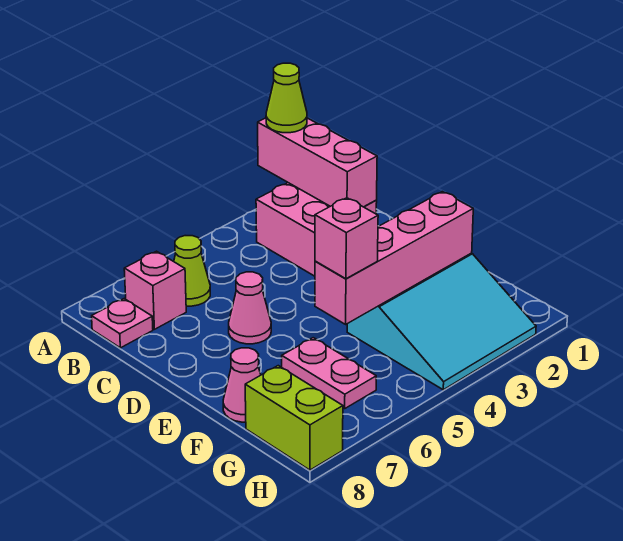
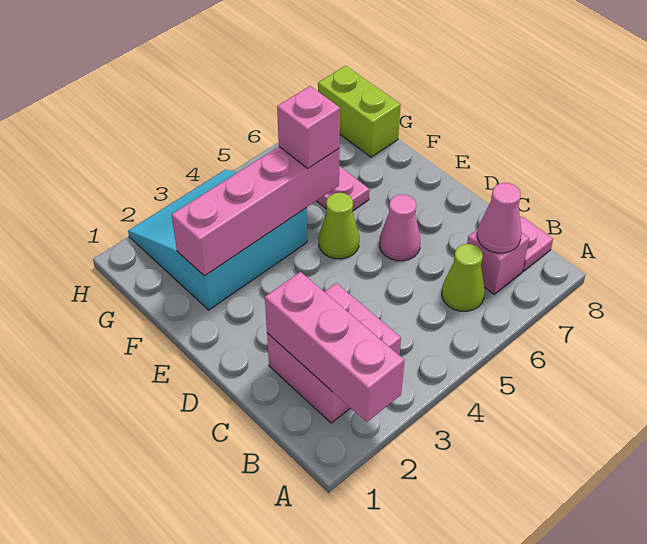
lime 1x1 cone [266,63,307,133] -> lime 1x1 cone moved to [319,193,359,259]
pink 1x1 cone [223,348,261,422] -> pink 1x1 cone moved to [477,183,522,253]

